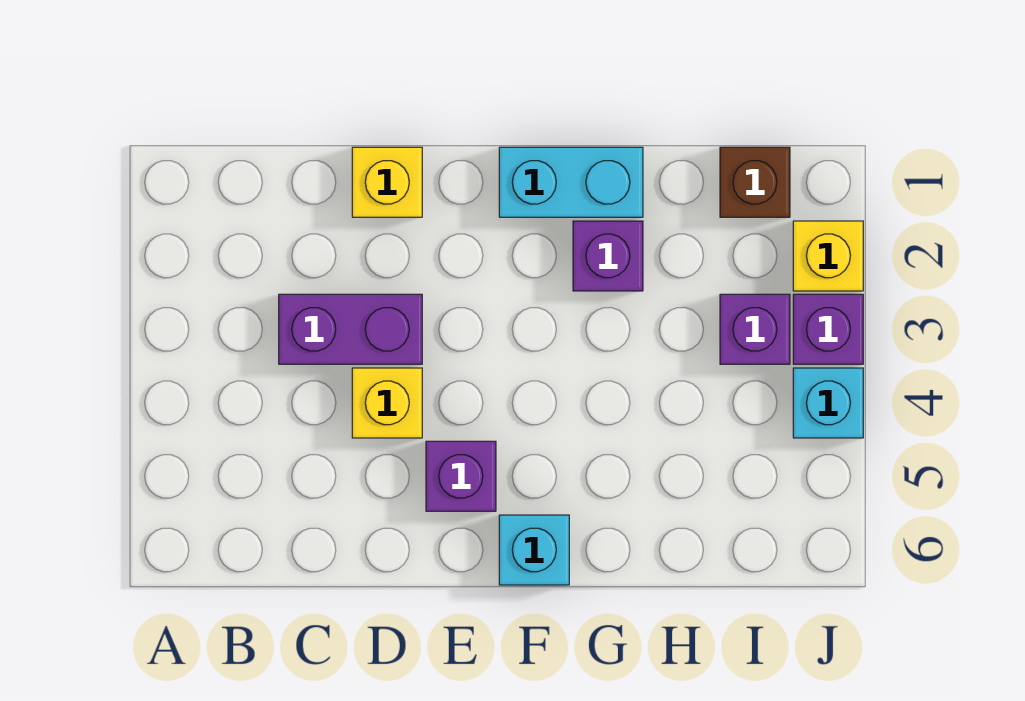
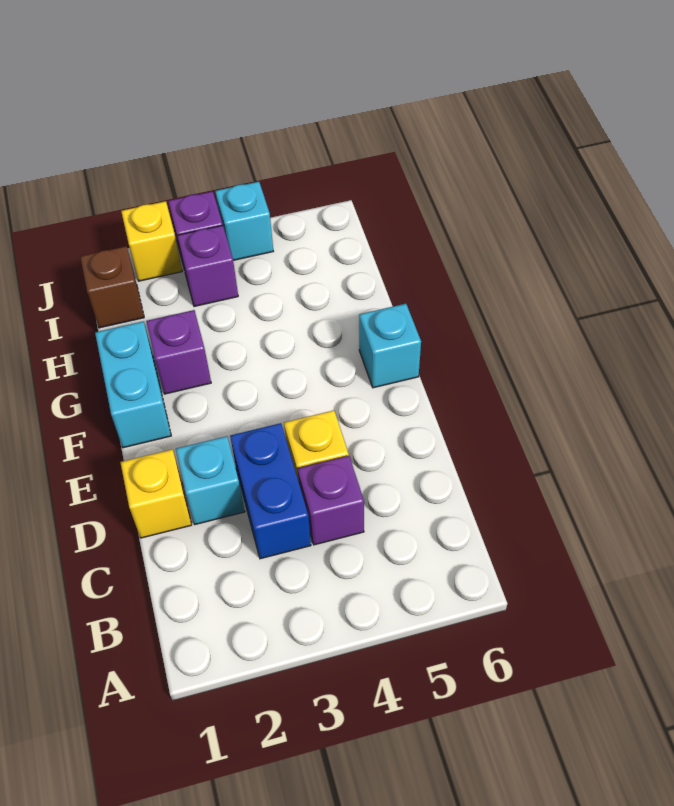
purple 1x2 brick [279,294,422,364] -> blue 1x2 brick [230,423,311,559]
none -> cyan 1x1 brick [176,436,245,524]
purple 1x1 brick [426,441,496,511] -> purple 1x1 brick moved to [298,456,364,545]

